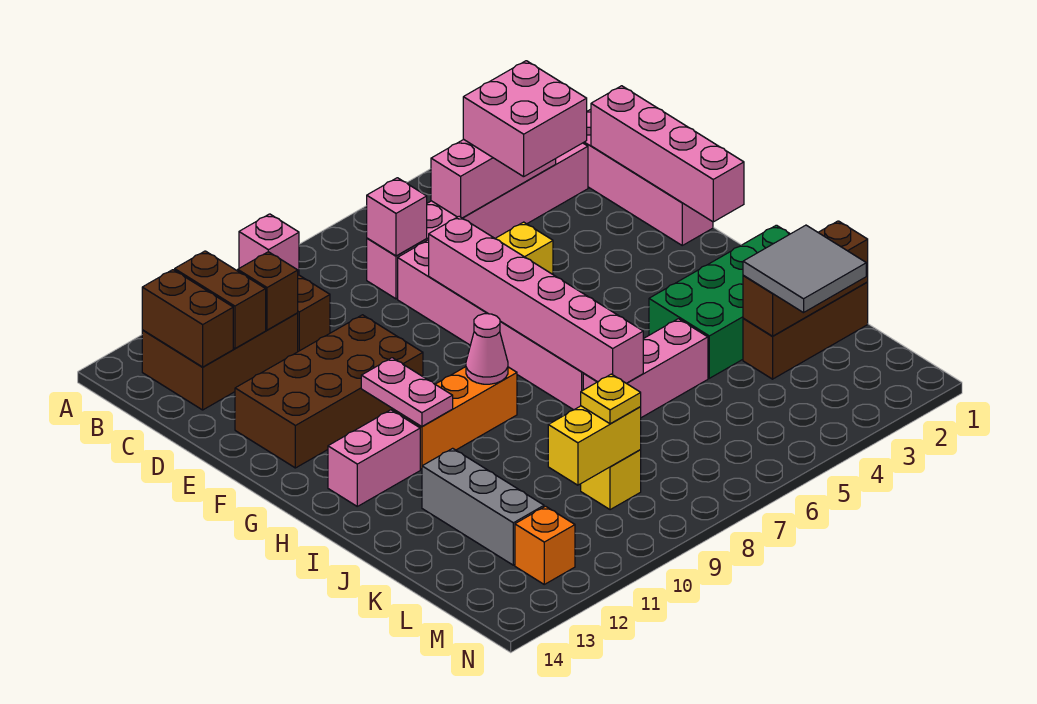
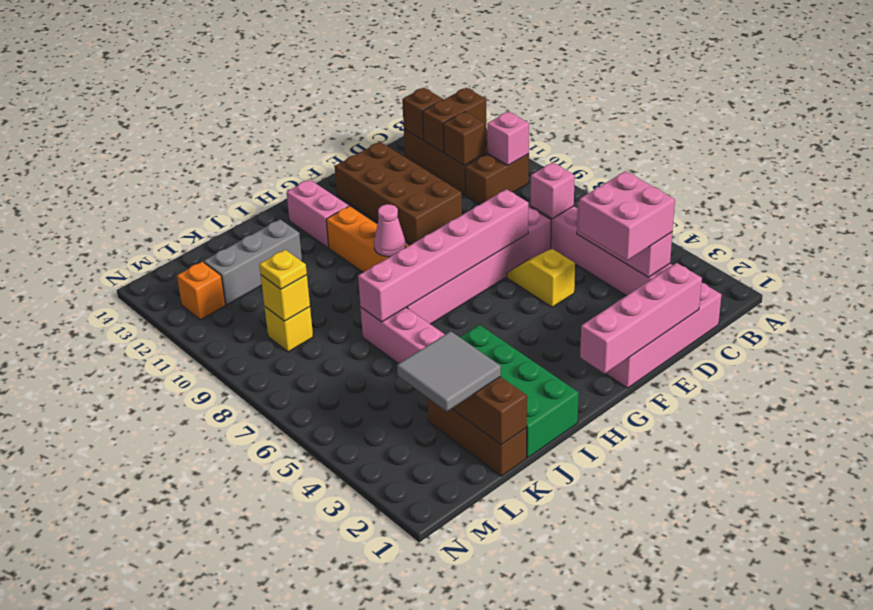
brown 1x2 brick [142,270,233,367] -> brown 1x1 brick [402,88,443,140]
pink 1x2 plate [361,358,453,427] -> none
yellow 1x2 brick [548,406,641,485] -> yellow 1x1 brick [261,275,310,321]

